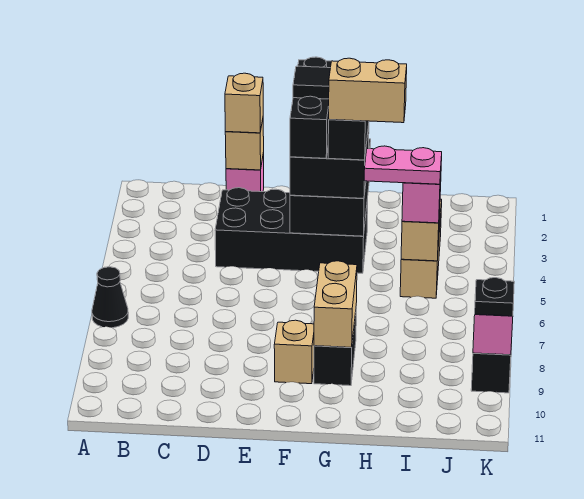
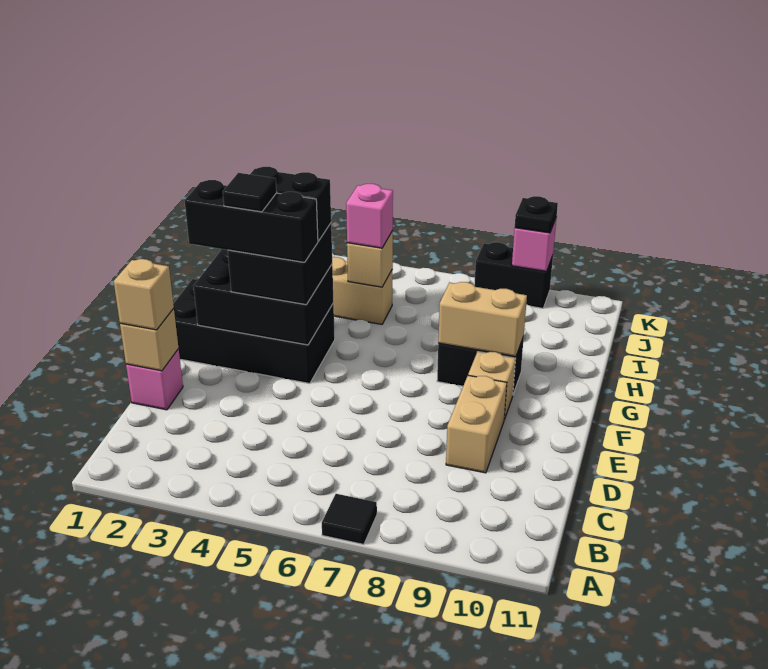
black 1x1 cone [92,267,128,328] -> black 1x1 tile [322,494,377,544]
black 2x4 brick [215,188,368,273] -> black 2x4 brick turned to [173,279,335,384]
tan 1x2 brick [329,58,407,123] -> tan 1x2 brick moved to [446,375,507,473]
pink 1x2 plate [364,146,442,184] -> none

